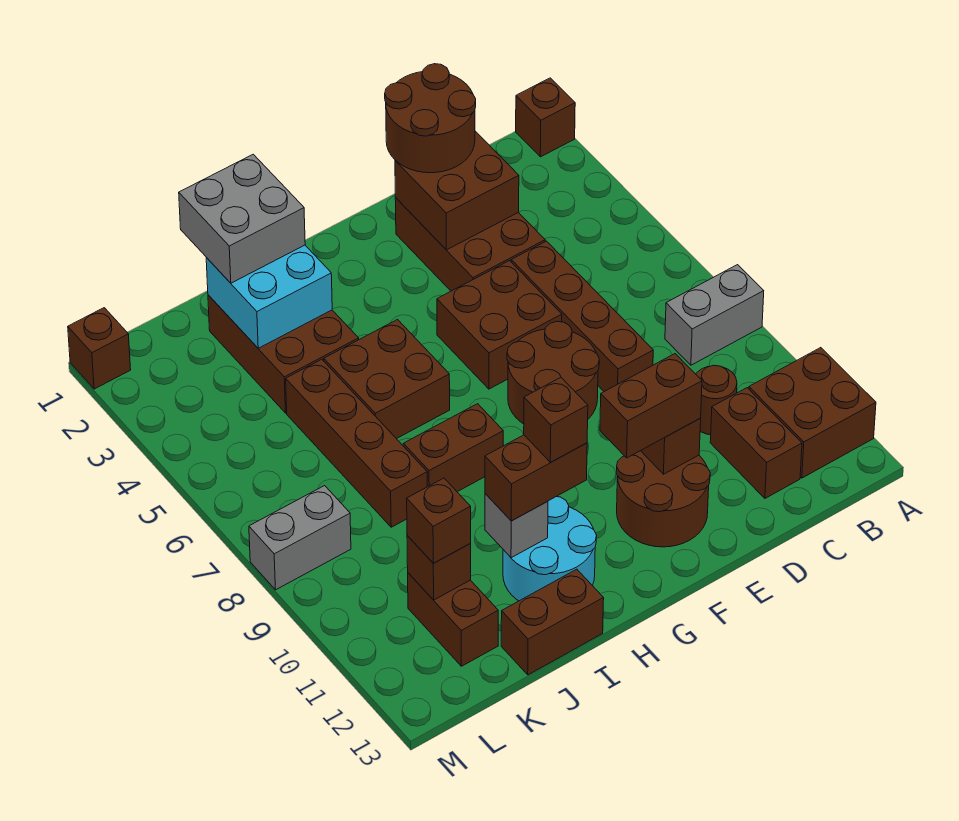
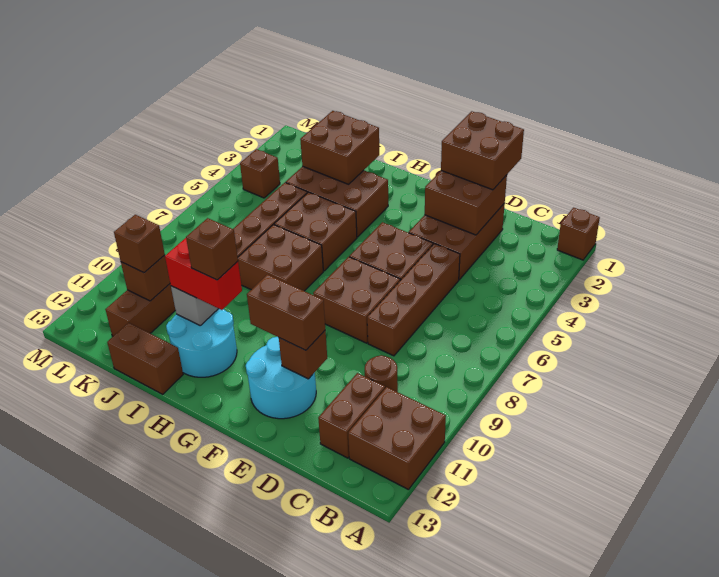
grey 1x2 brick [665,265,764,365] -> none
brown 2x2 round brick [385,64,476,173] -> brown 2x2 brick [441,111,524,190]
brown 2x2 round brick [507,321,599,424] -> brown 2x2 brick [313,257,400,343]
brown 2x2 round brick [616,451,710,547] -> cyan 2x2 round brick [246,337,316,419]
brown 1x2 brick [403,404,503,492] -> brown 2x2 brick [238,225,323,291]
brown 1x2 brick [485,435,587,521] -> red 1x2 brick [165,238,242,310]
grey 2x2 brick [179,154,305,283] -> none
brown 2x3 brick [208,295,359,413] -> brown 2x3 brick turned to [286,166,388,237]
cyan 2x2 brick [206,245,332,348] -> brown 2x2 brick [300,111,379,184]
grey 1x2 brick [249,486,351,590] -> none
brown 1x1 brick [68,308,131,389] -> brown 1x1 brick moved to [240,149,280,198]

